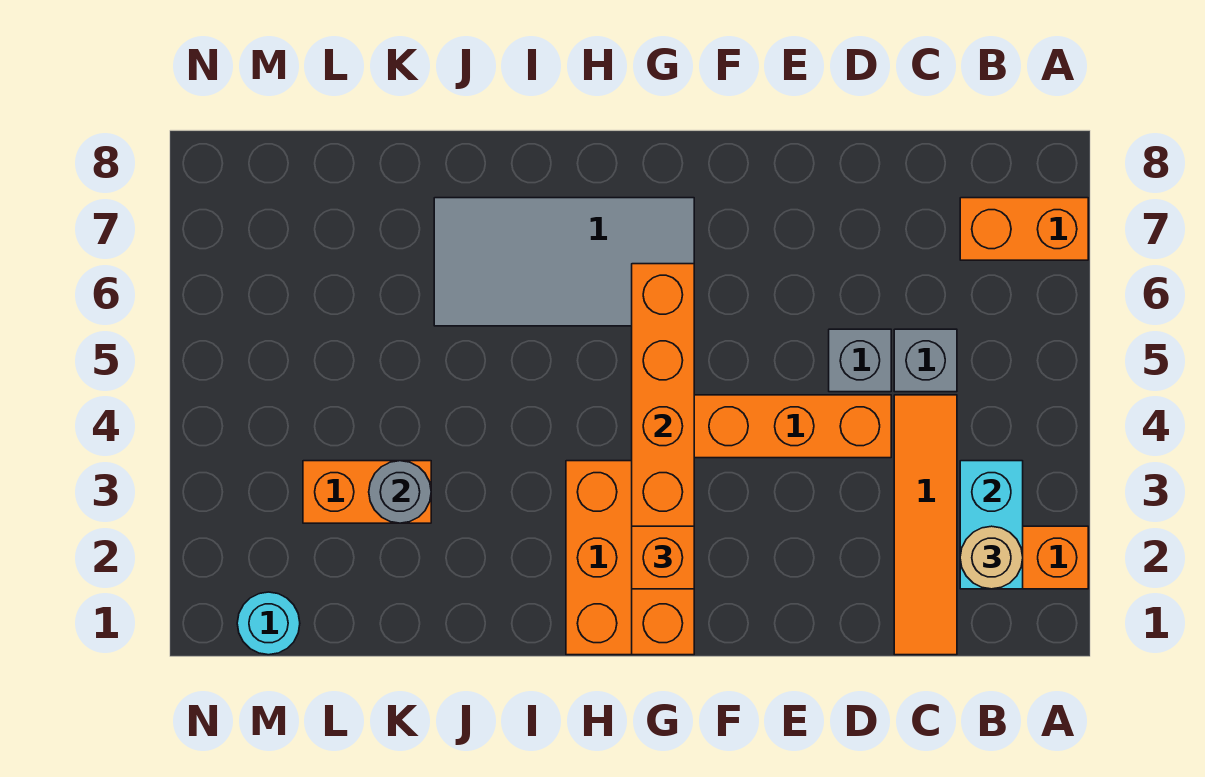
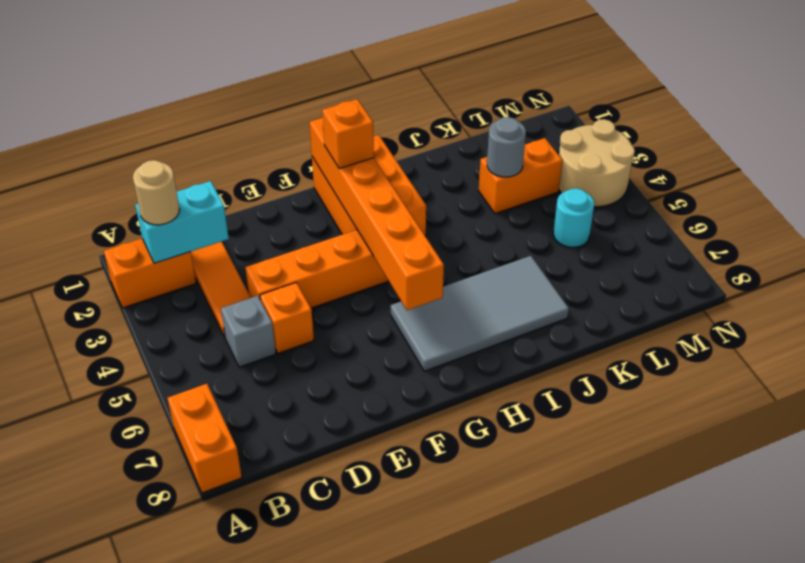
orange 1x2 brick [960,198,1088,260] -> orange 1x2 brick turned to [168,384,242,493]
cyan 1x2 brick [960,461,1023,589] -> cyan 1x2 brick turned to [135,181,229,263]
grey 1x1 brick [829,329,891,392] -> orange 1x1 brick [260,283,314,353]
cyan 1x1 round brick [237,592,300,655] -> cyan 1x1 round brick moved to [553,188,594,247]
none -> tan 2x2 round brick [559,119,635,207]

